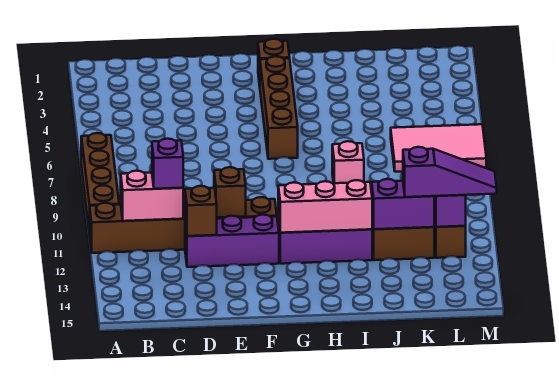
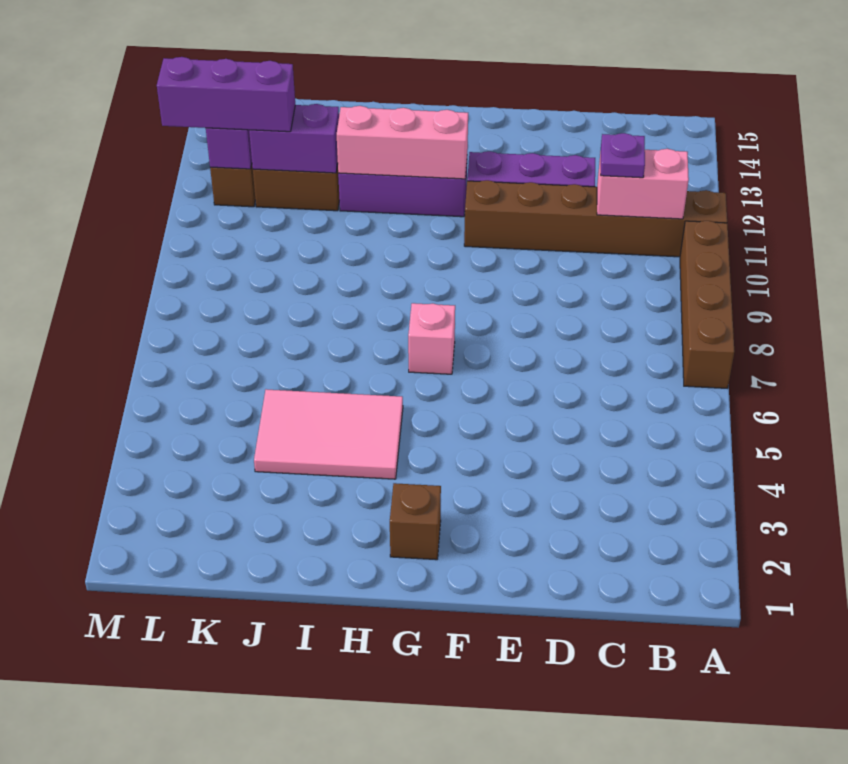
purple 1x1 brick [152,139,183,189] -> purple 1x1 plate [601,133,645,178]
brown 1x1 brick [185,186,217,236] -> none
brown 1x1 brick [214,167,246,217] -> none
brown 1x4 brick [260,56,298,159] -> none
pink 1x1 brick [332,141,364,183] -> pink 1x1 brick moved to [408,303,455,374]
pink 2x3 tile [391,124,486,172] -> pink 2x3 tile moved to [254,389,403,479]
purple 1x3 slope [403,147,497,197] -> purple 1x3 brick [157,57,295,132]

